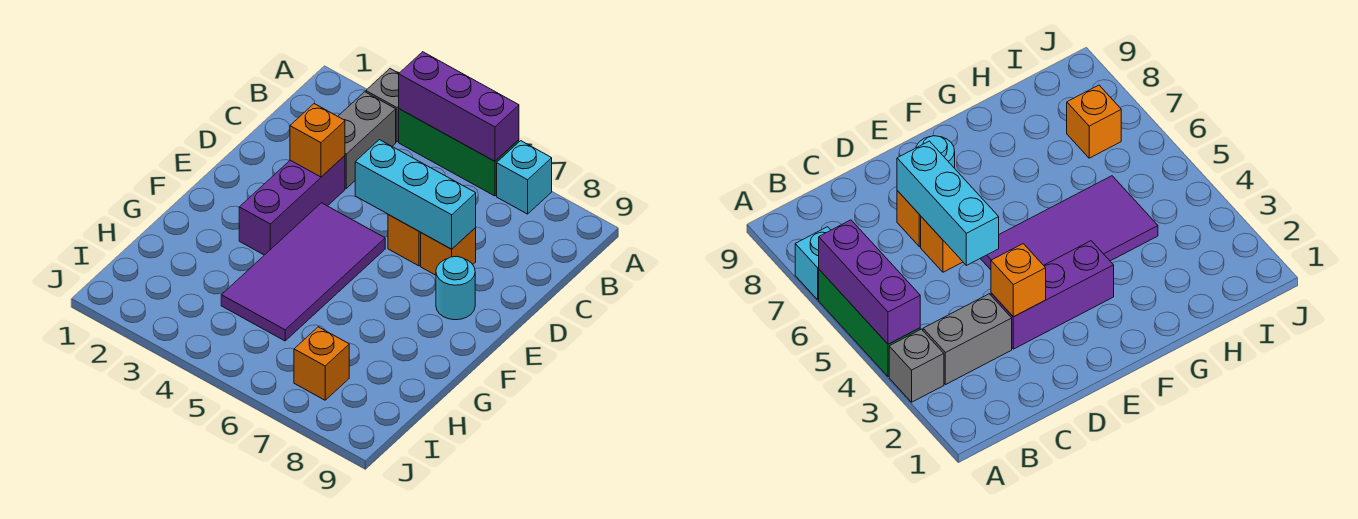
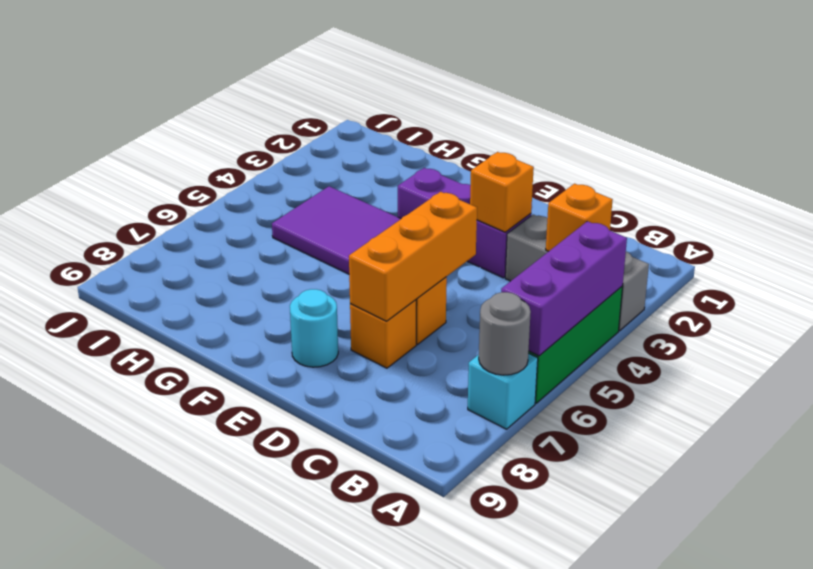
none -> grey 1x1 round brick [479,292,531,375]
cyan 1x3 brick [355,140,476,249] -> orange 1x3 brick [349,192,477,321]
orange 1x1 brick [294,327,349,400] -> orange 1x1 brick moved to [546,184,613,251]

